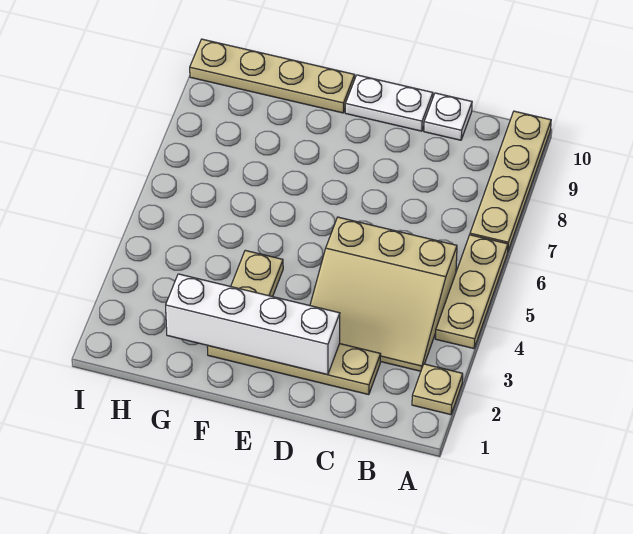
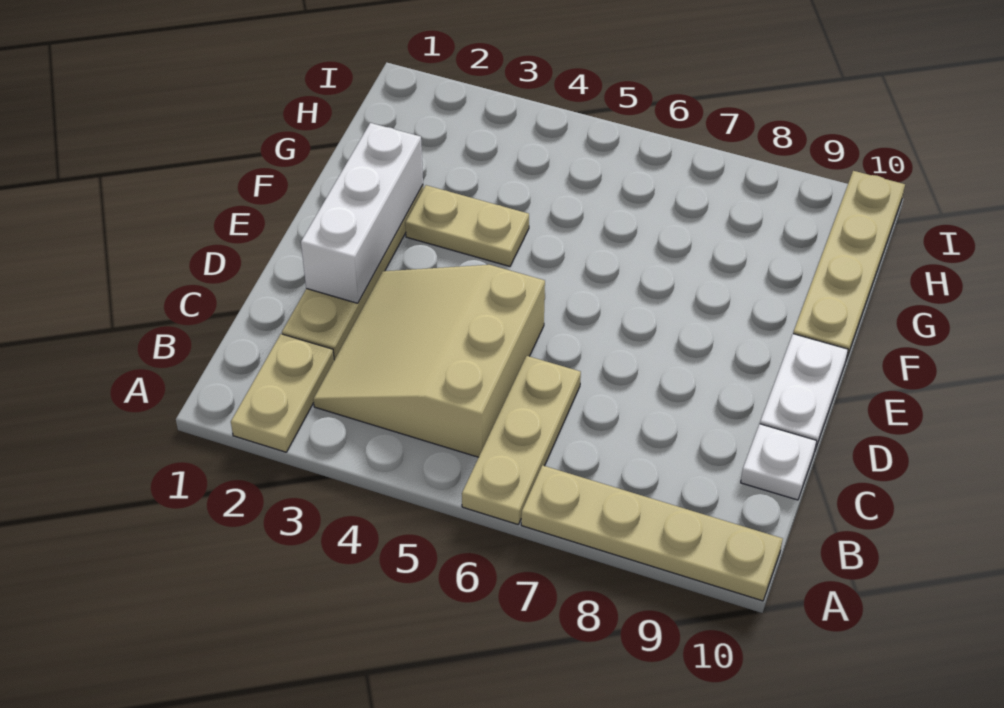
tan 1x1 plate [412,364,463,415] -> tan 1x2 plate [231,334,334,452]
tan 1x3 plate [435,235,508,348] -> tan 1x3 plate turned to [462,356,581,524]
white 1x4 brick [166,274,340,375] -> white 1x3 brick [301,123,423,303]

